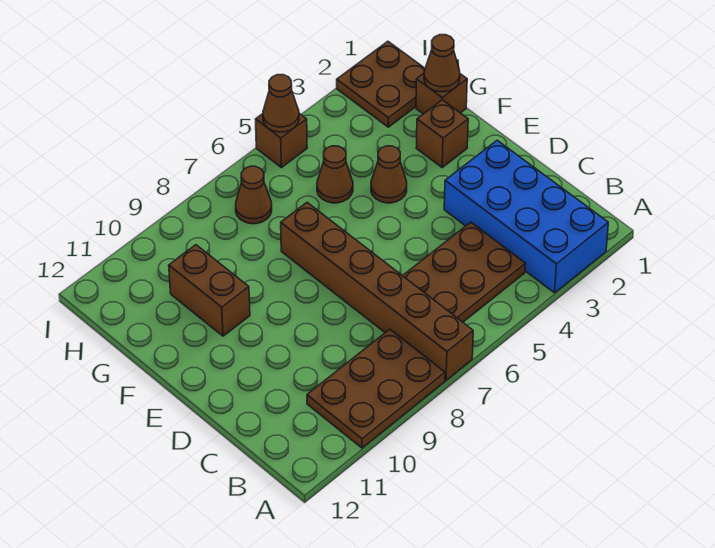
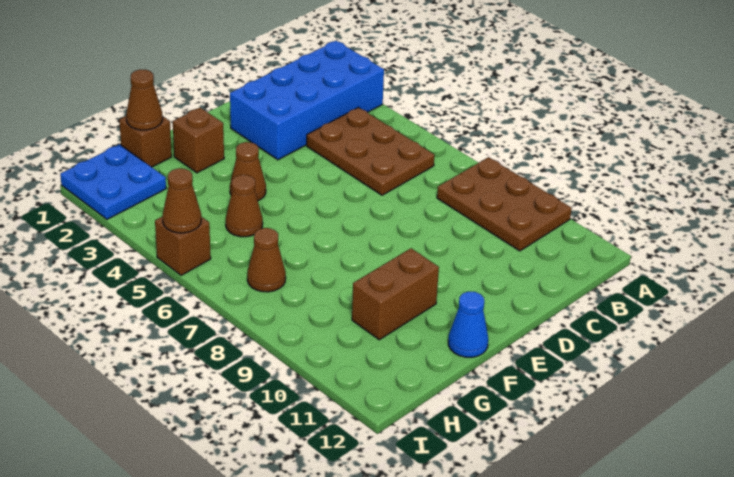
brown 1x6 brick [281,203,473,380] -> none
none -> blue 1x1 cone [448,292,488,357]
brown 2x2 plate [337,41,425,127] -> blue 2x2 plate [60,145,166,219]

